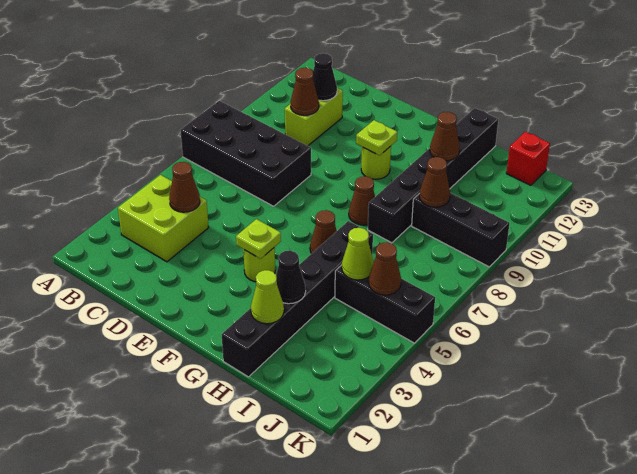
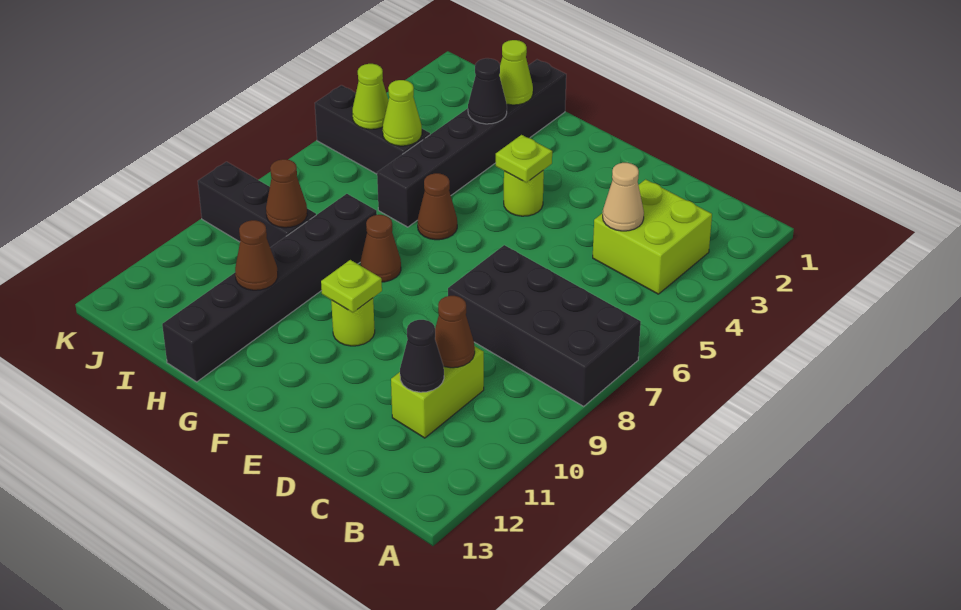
brown 1x1 cone [169,162,200,212] -> tan 1x1 cone [603,163,644,231]
brown 1x1 cone [369,242,401,295] -> lime 1x1 cone [352,64,388,129]
red 1x1 brick [506,132,550,185] -> none

